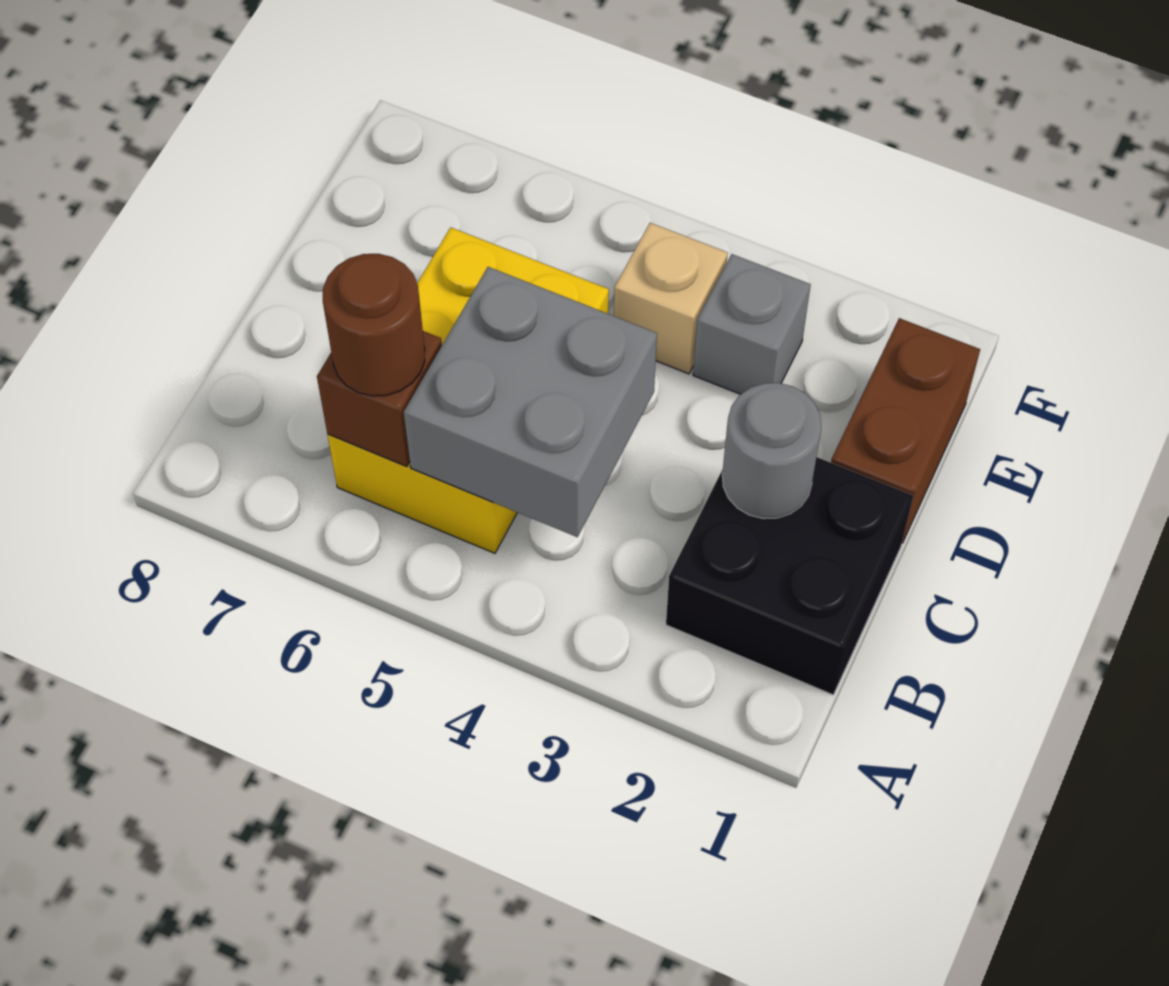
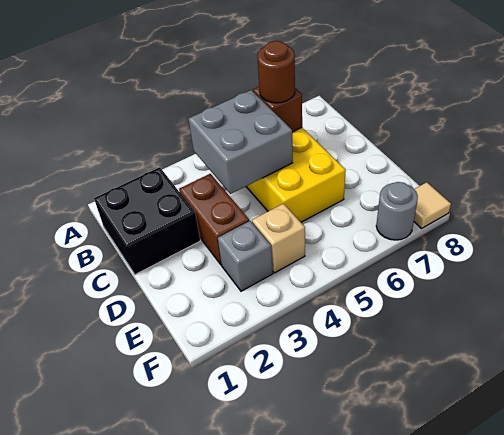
grey 1x1 round brick [722,383,821,519] -> grey 1x1 round brick moved to [376,182,418,240]
brown 1x2 brick [831,318,980,543] -> brown 1x2 brick moved to [179,174,249,265]
none -> tan 1x1 tile [414,182,451,228]

